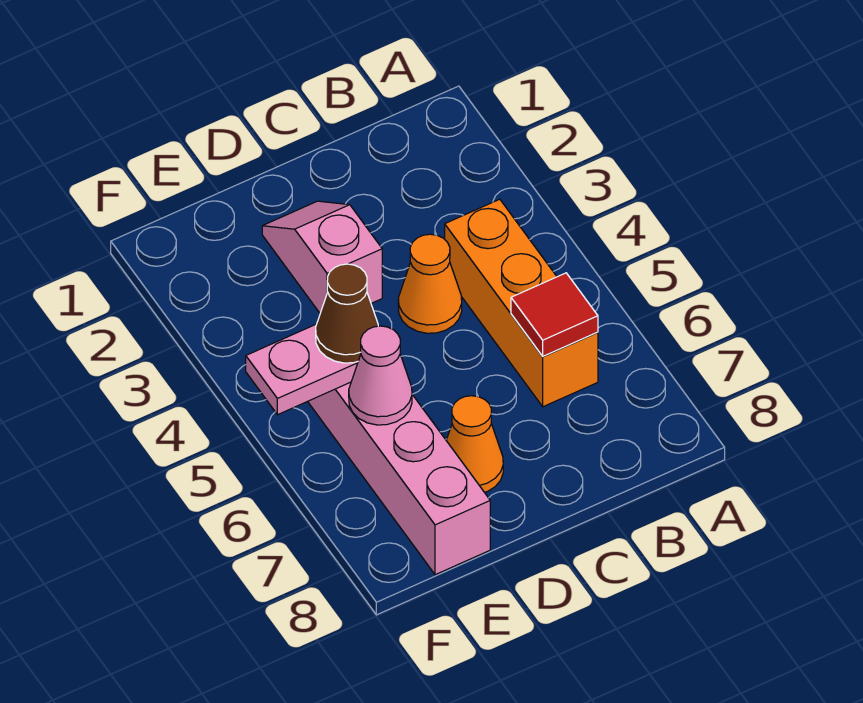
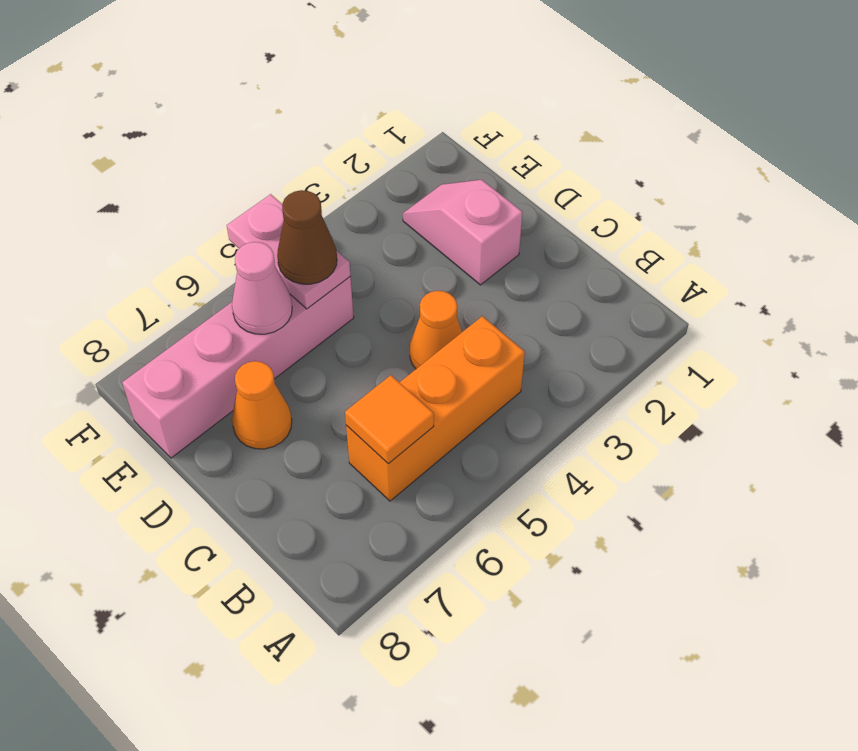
red 1x1 tile [511,273,598,356] -> orange 1x1 tile [345,375,434,464]
pink 1x2 slope [262,201,382,313] -> pink 1x2 slope turned to [403,180,523,285]

